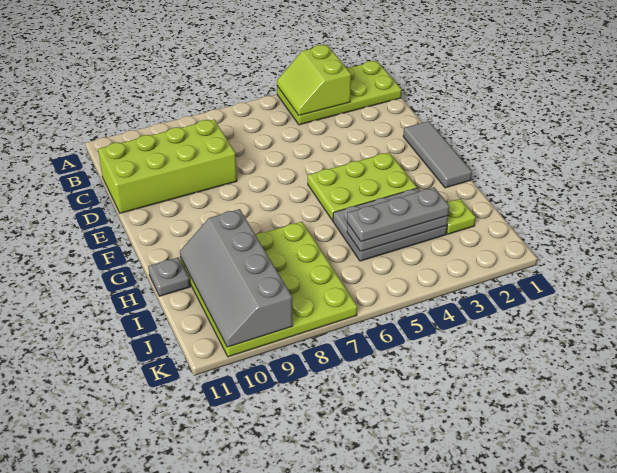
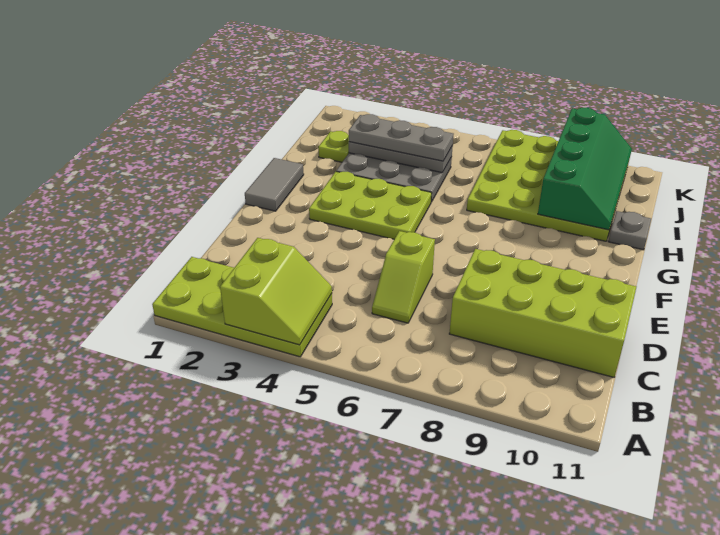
none -> lime 1x2 slope [372,231,435,323]
grey 1x3 tile [403,121,472,188] -> grey 1x2 tile [245,158,304,211]
grey 2x4 slope [180,209,293,347] -> green 2x4 slope [538,108,632,230]

